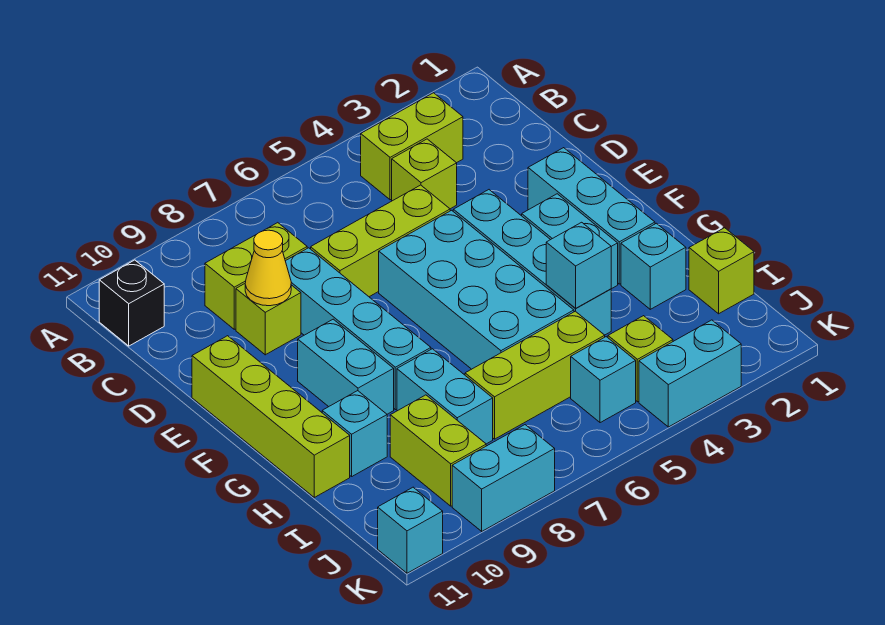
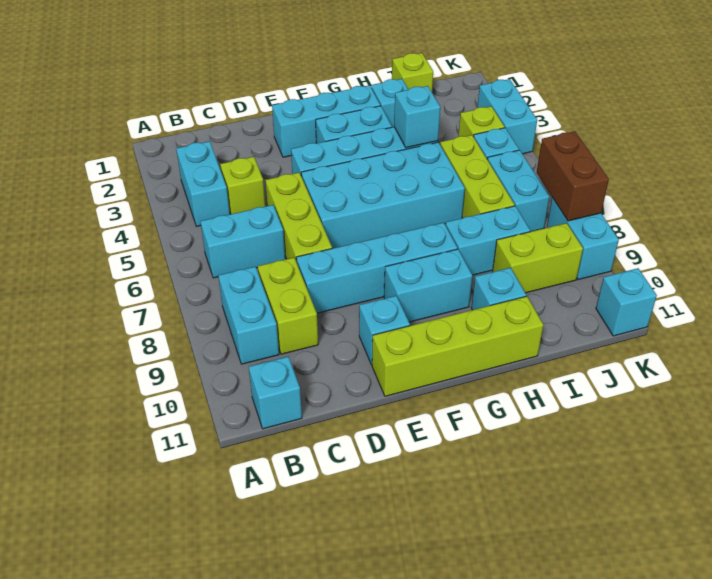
lime 1x2 brick [361,93,463,200] -> cyan 1x2 brick [176,141,230,226]
none -> cyan 1x2 brick [200,205,285,278]
none -> cyan 1x2 brick [218,267,279,364]
black 1x1 brick [99,260,164,346] -> cyan 1x1 brick [249,357,302,429]
lime 1x1 brick [236,284,301,355] -> none
yellow 1x1 cone [245,230,291,306] -> none
none -> cyan 1x1 brick [359,296,410,365]
none -> cyan 1x2 brick [487,150,550,232]
none -> brown 1x2 brick [537,131,609,221]

